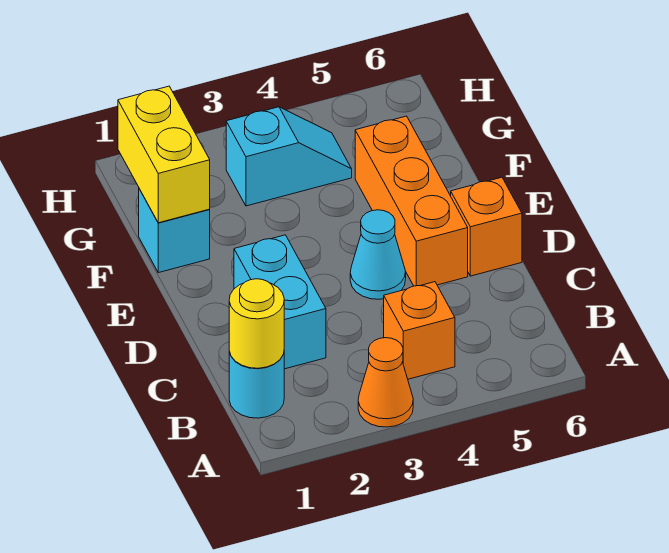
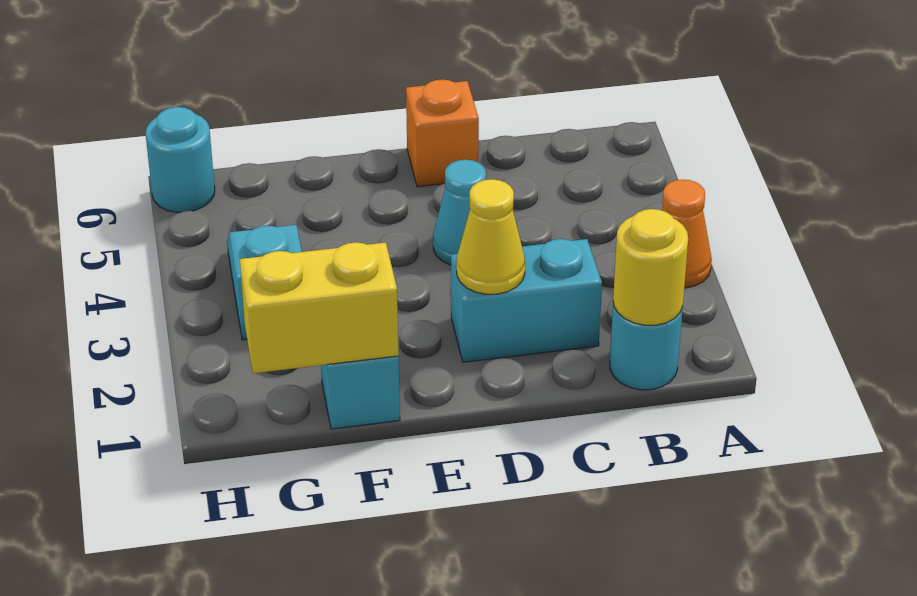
orange 1x1 brick [384,282,455,379] -> none
none -> yellow 1x1 cone [457,179,525,294]
orange 1x3 brick [355,116,468,286] -> none
none -> cyan 1x1 round brick [146,107,215,212]

